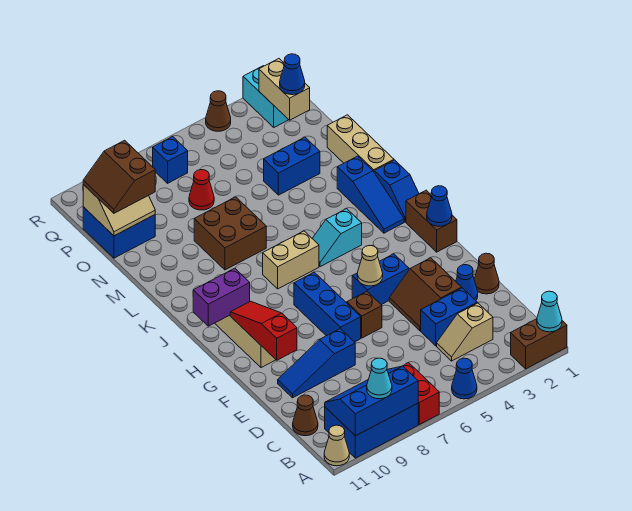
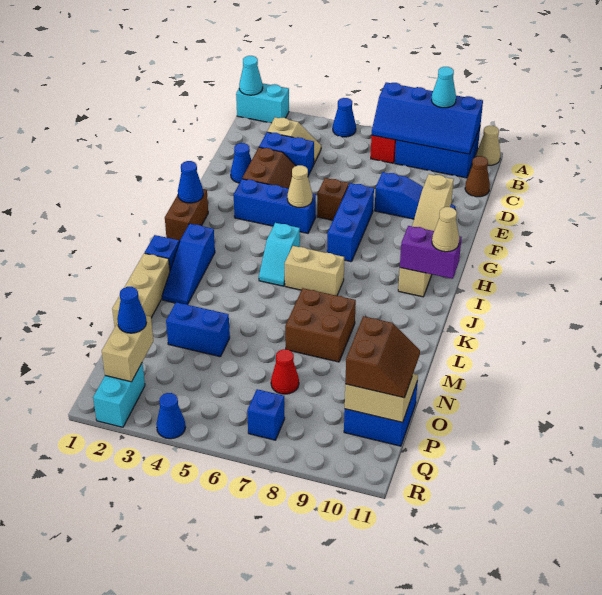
brown 1x2 brick [511,319,567,369] -> cyan 1x2 brick [236,83,289,123]
blue 2x3 slope [325,366,418,436] -> blue 2x4 slope [372,82,483,154]
brown 1x1 cone [474,253,499,294] -> none
red 1x3 slope [230,301,297,360] -> tan 1x3 slope [412,174,454,231]
blue 1x2 brick [352,254,409,305] -> blue 1x3 brick [234,179,316,233]
none -> tan 1x1 cone [432,207,459,252]
blue 1x3 slope [337,156,404,233] -> blue 1x3 slope turned to [162,224,215,305]
cyan 1x2 slope [312,209,362,267] -> cyan 1x2 slope turned to [259,223,300,286]
brown 1x1 cone [206,91,231,131] -> blue 1x1 cone [156,393,186,439]

